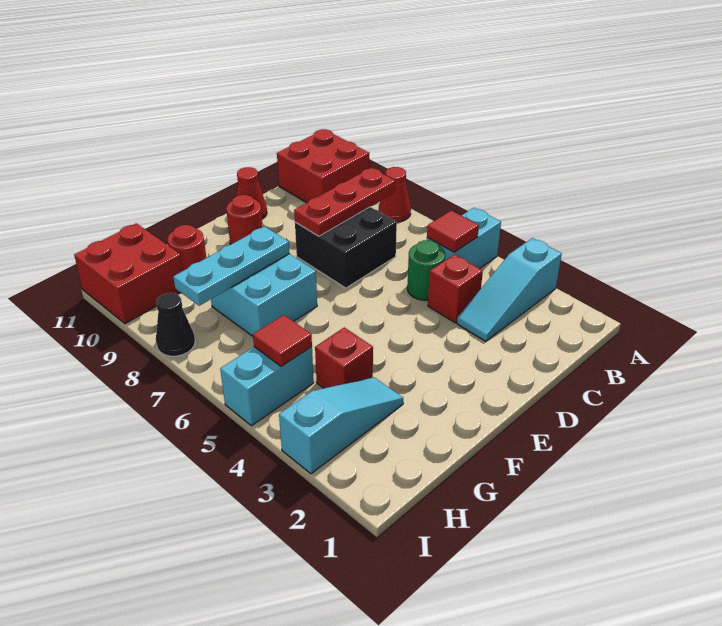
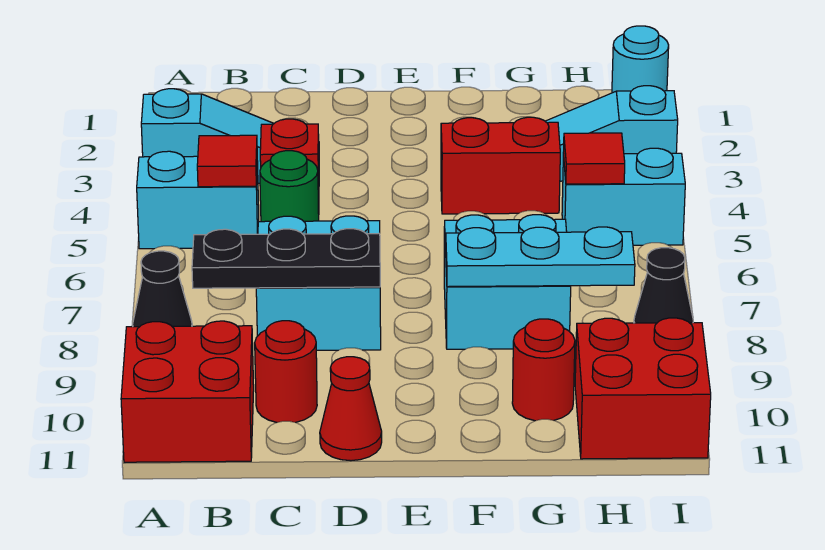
red 1x1 cone [379,167,411,222] -> black 1x1 cone [133,251,192,327]
red 1x3 plate [294,168,395,236] -> black 1x3 plate [192,229,380,288]
black 2x2 brick [295,207,397,288] -> cyan 2x2 brick [256,216,381,350]
red 1x1 round brick [226,195,263,244] -> red 1x1 round brick moved to [255,321,317,423]
red 1x1 brick [315,327,373,388] -> red 1x2 brick [441,117,560,214]
none -> cyan 1x1 round brick [612,26,669,93]

